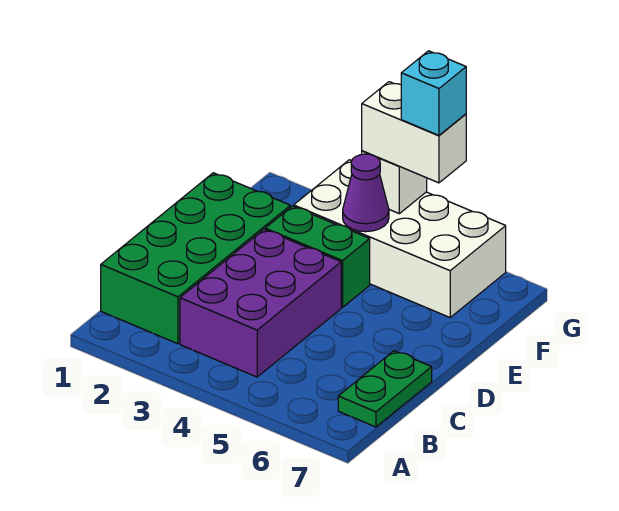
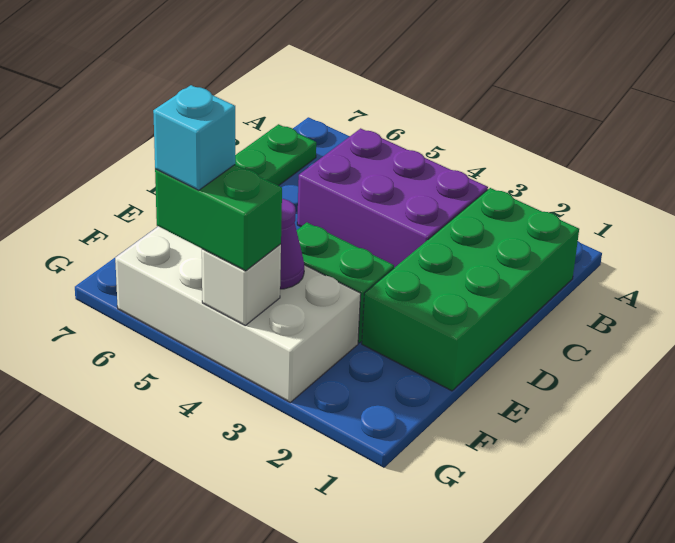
purple 2x3 brick [180,229,341,377] -> purple 2x3 brick turned to [297,128,488,268]
white 1x2 brick [362,82,466,183] -> green 1x2 brick [155,165,282,271]

